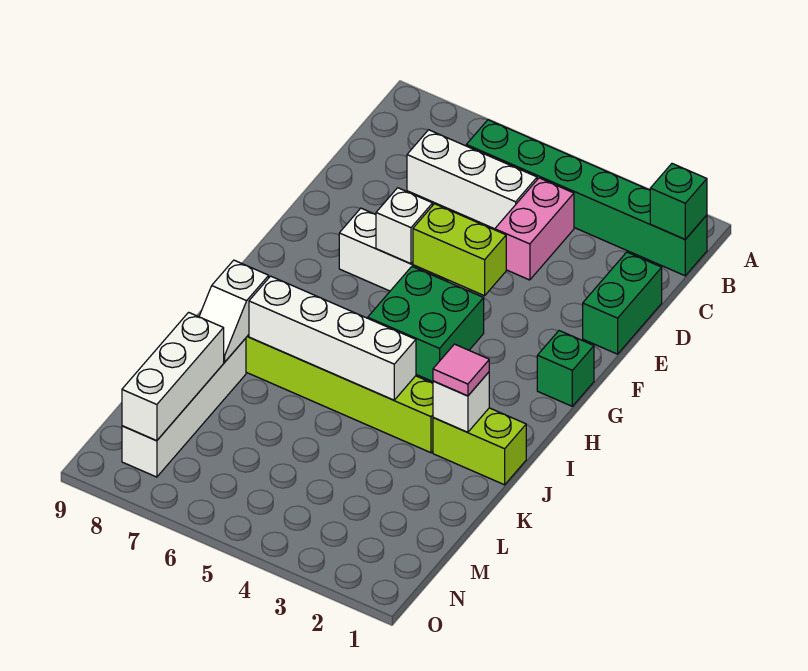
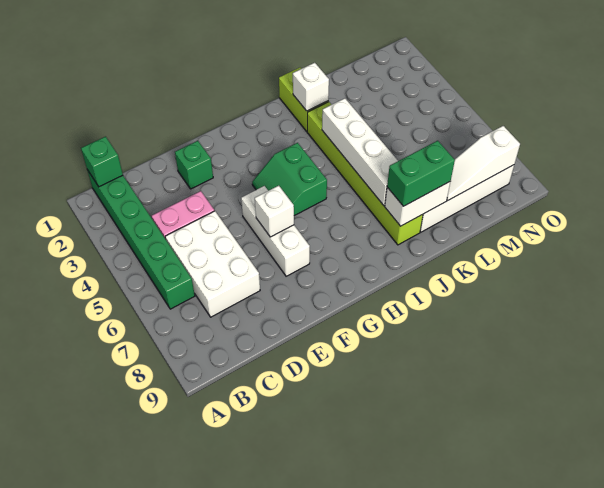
white 1x3 brick [407,130,537,229] -> white 2x3 brick [165,211,260,317]
green 1x2 brick [583,252,662,354] -> green 1x2 brick moved to [387,141,455,206]
lime 1x2 brick [413,204,506,296] -> none
green 1x1 brick [537,331,594,406] -> green 1x1 brick moved to [175,141,213,189]
green 2x2 brick [368,267,484,382] -> green 2x2 slope [252,143,327,216]
pink 1x1 tile [433,344,489,396] -> none
white 1x2 slope [199,260,269,362] -> white 1x2 brick [385,182,450,226]
white 1x3 brick [122,312,224,441] -> white 1x3 slope [447,126,520,201]

